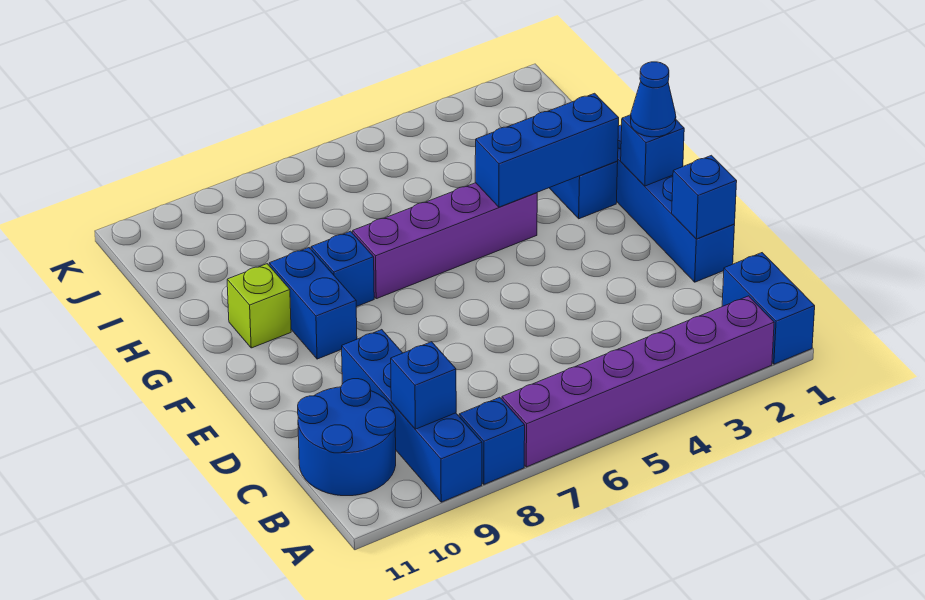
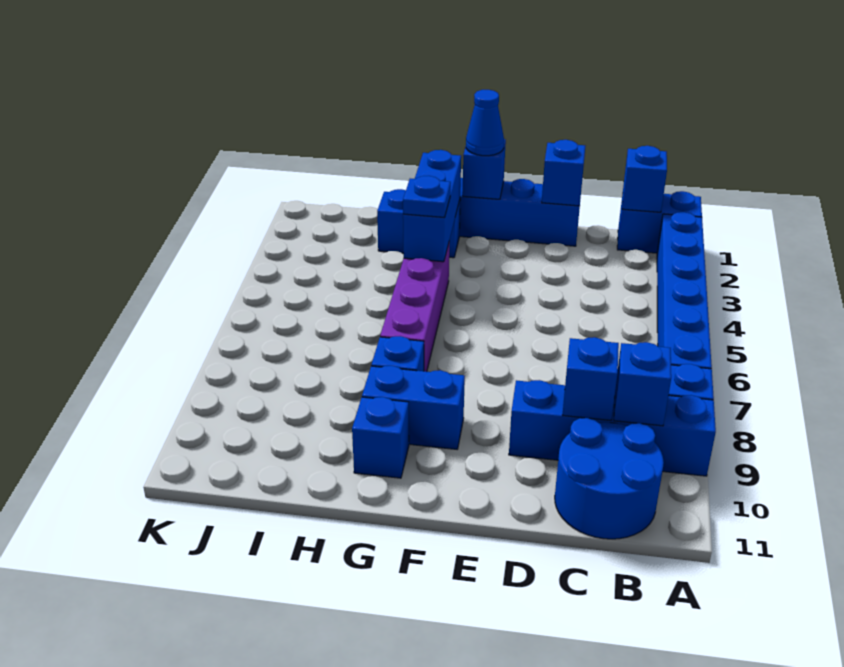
purple 1x6 brick [502,296,774,467] -> blue 1x6 brick [657,212,712,369]
none -> blue 1x1 brick [622,146,667,212]
none -> blue 1x1 brick [563,337,619,420]
none -> blue 1x1 plate [403,176,451,218]
lime 1x1 brick [227,264,291,348] -> blue 1x1 brick [352,397,409,478]

